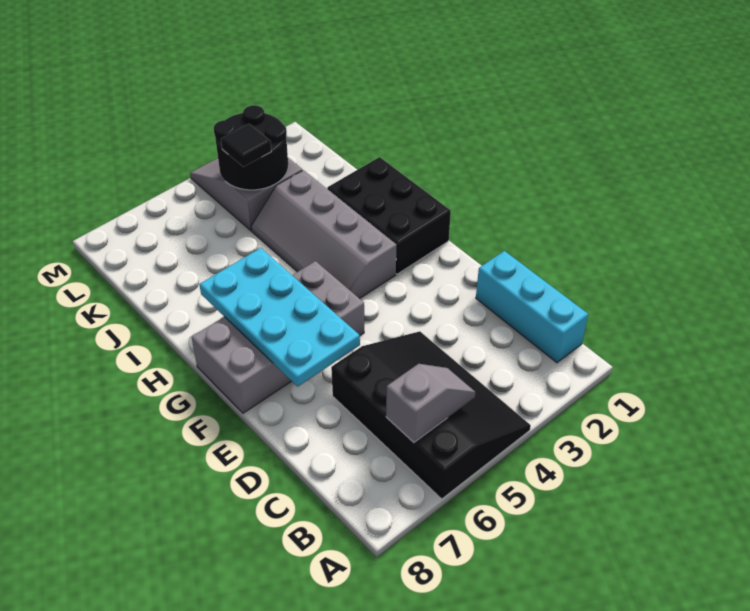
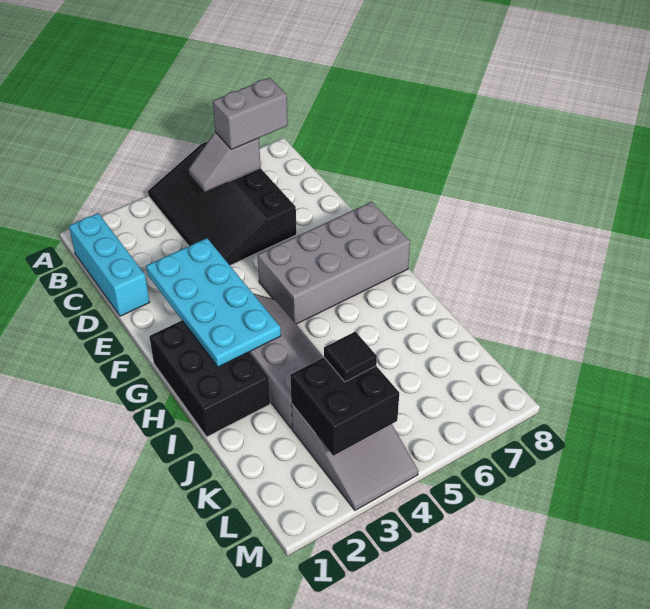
none -> grey 1x2 brick [213,78,288,149]
cyan 2x4 plate [199,248,360,386] -> cyan 2x4 plate moved to [146,238,281,367]
black 2x2 round brick [214,105,288,190] -> black 2x2 brick [290,358,399,456]

